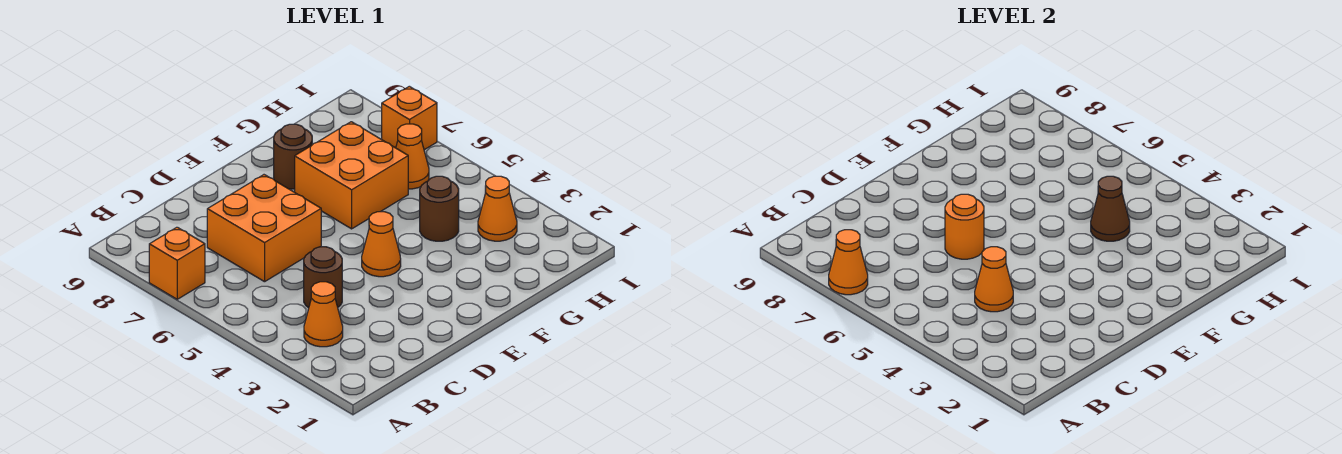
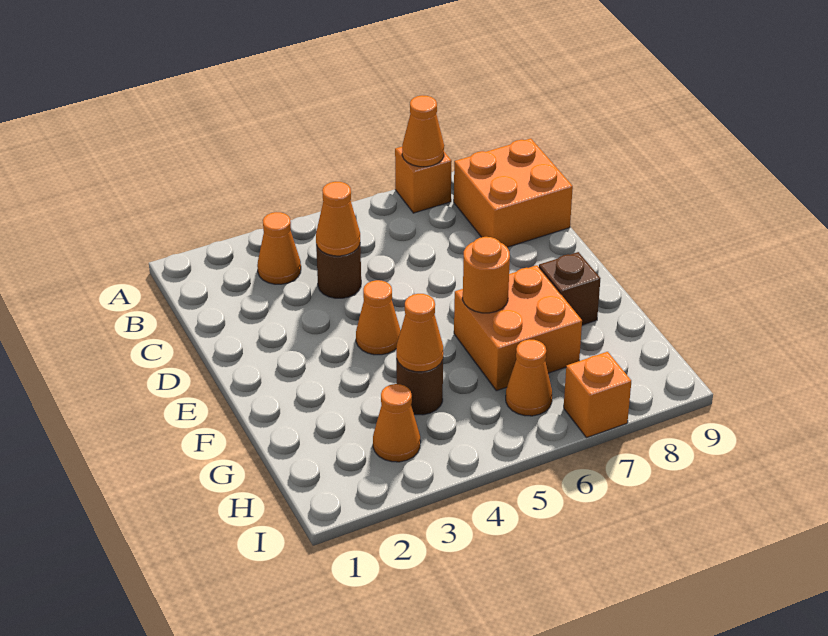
orange 2x2 brick [207,175,321,282] -> orange 2x2 brick moved to [454,138,573,247]
orange 1x1 round brick [945,194,984,259] -> orange 1x1 round brick moved to [463,237,510,313]
brown 1x1 round brick [274,124,312,189] -> brown 1x1 brick [539,252,601,325]
brown 1x1 cone [1091,176,1130,241] -> orange 1x1 cone [396,294,443,372]

